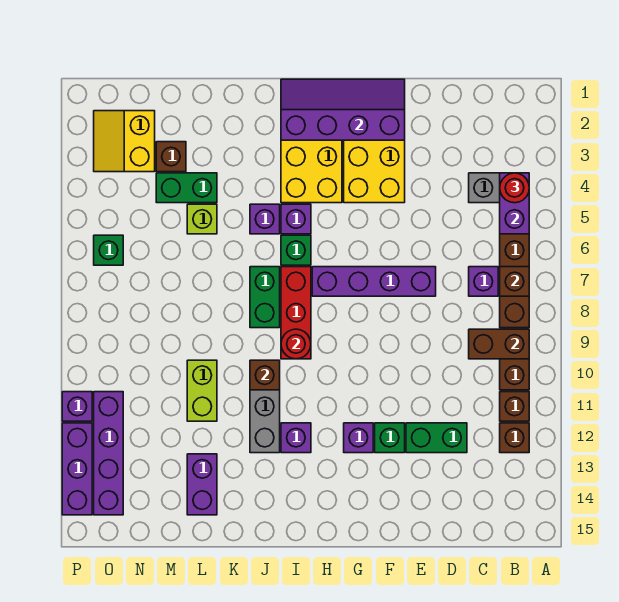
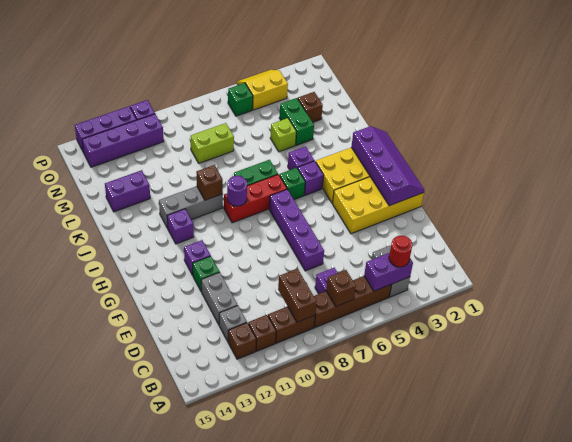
none -> grey 1x1 brick [219,306,247,342]
green 1x2 brick [406,423,467,453] -> grey 1x2 brick [201,272,238,324]
red 1x1 round brick [281,329,311,359] -> purple 1x1 round brick [227,176,247,206]
lime 1x2 brick [187,360,217,421] -> lime 1x2 brick moved to [191,123,234,163]
yellow 2x2 slope [94,111,155,172] -> yellow 2x2 slope moved to [237,70,288,110]

